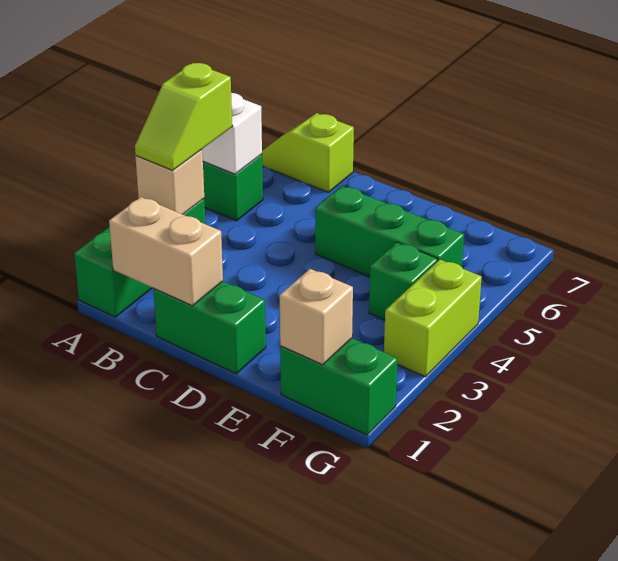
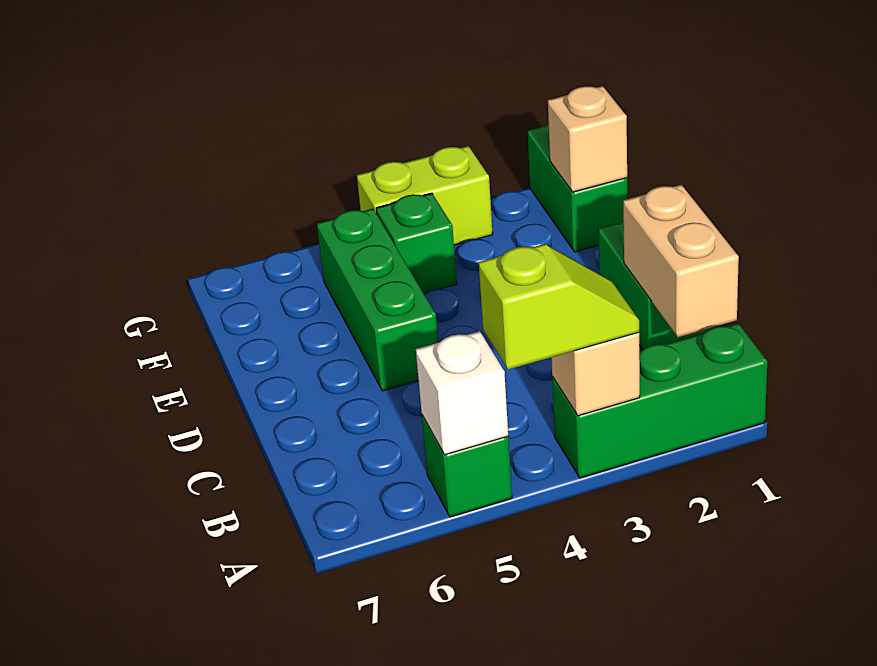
lime 1x2 slope [262,113,354,192] -> none

